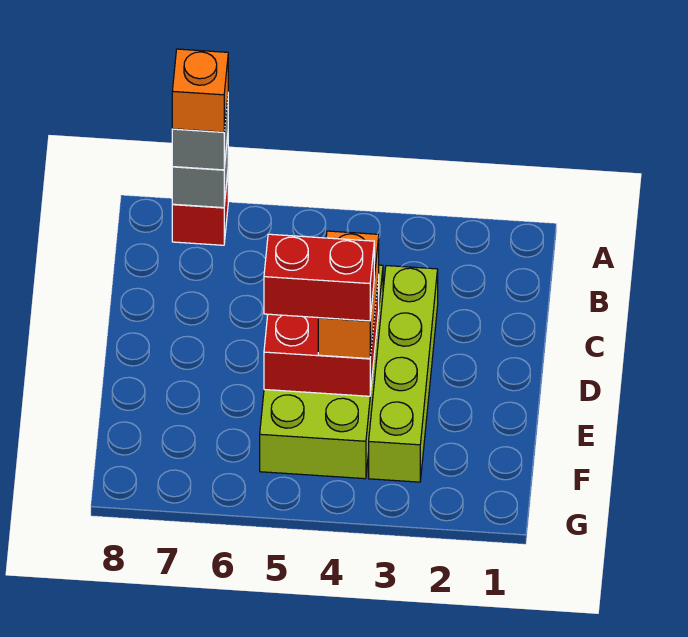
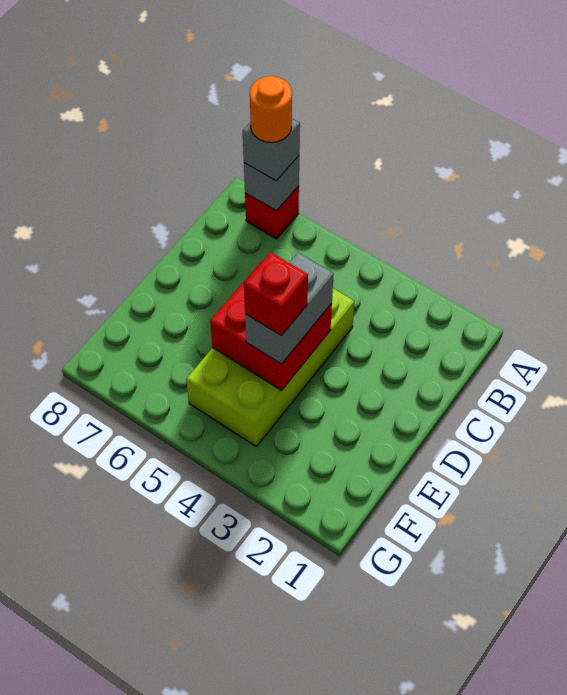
orange 1x1 brick [172,49,228,132] -> orange 1x1 round brick [250,76,292,143]
lime 1x4 brick [369,266,438,482] -> none
orange 1x2 brick [318,231,379,359] -> grey 1x2 brick [245,253,334,364]
red 1x2 brick [264,234,374,321] -> red 1x1 brick [244,252,308,336]

